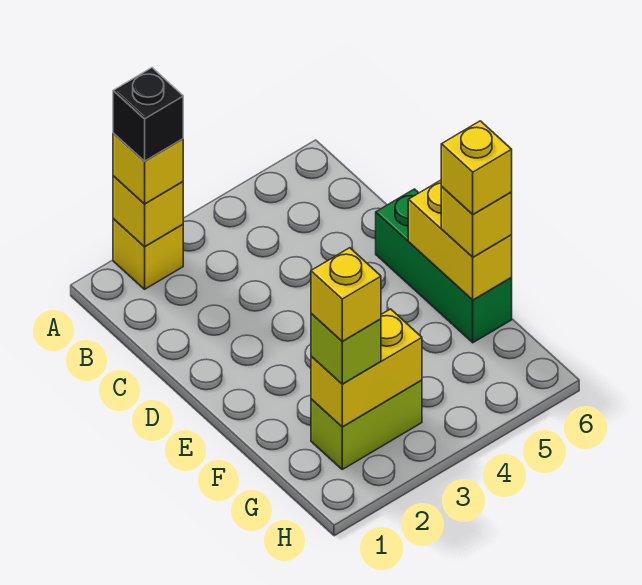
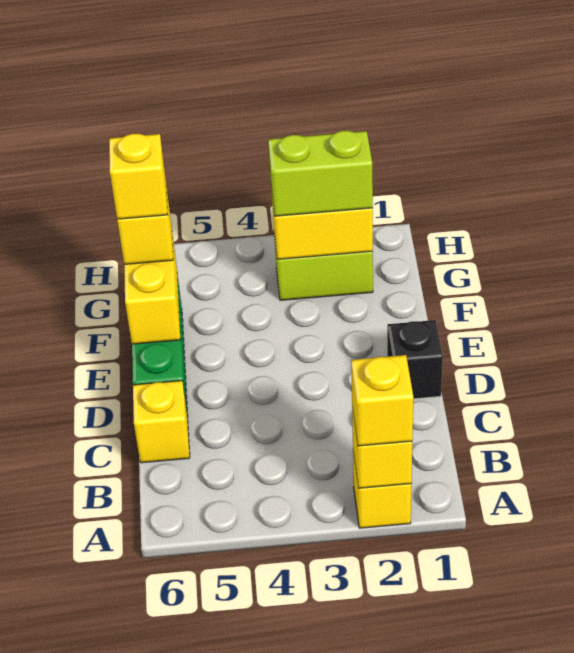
black 1x1 brick [113,68,183,161] -> black 1x1 brick moved to [387,320,443,399]
lime 1x1 brick [311,314,381,384] -> lime 1x2 brick [268,131,373,216]
yellow 1x1 brick [311,248,381,341] -> yellow 1x1 brick moved to [133,381,190,463]

